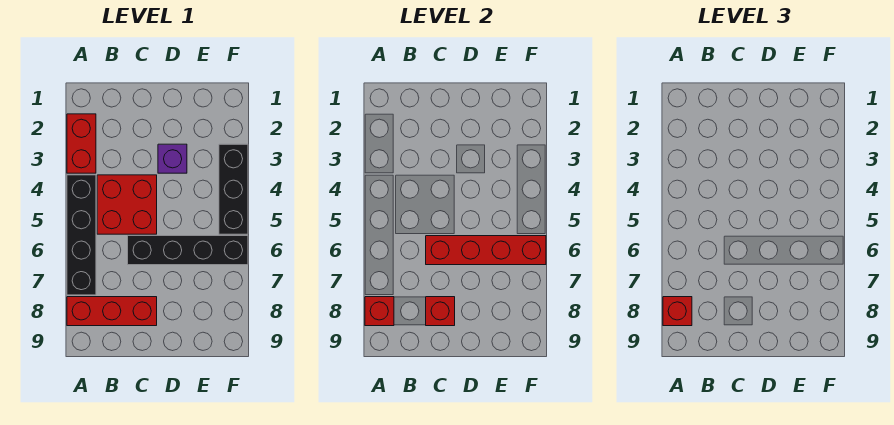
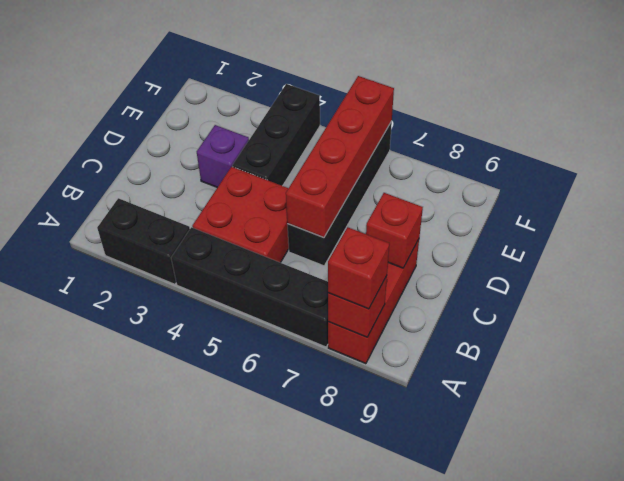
red 1x2 brick [67,114,96,173] -> black 1x2 brick [97,198,190,284]
black 1x3 brick [219,144,248,234] -> black 1x3 brick turned to [232,84,320,186]

